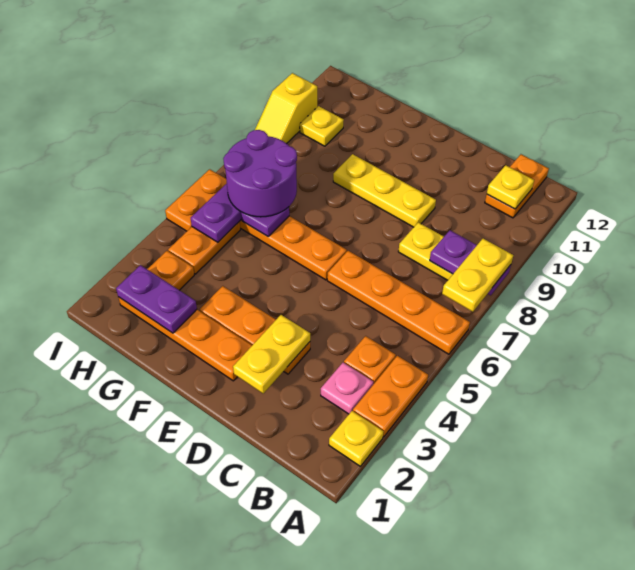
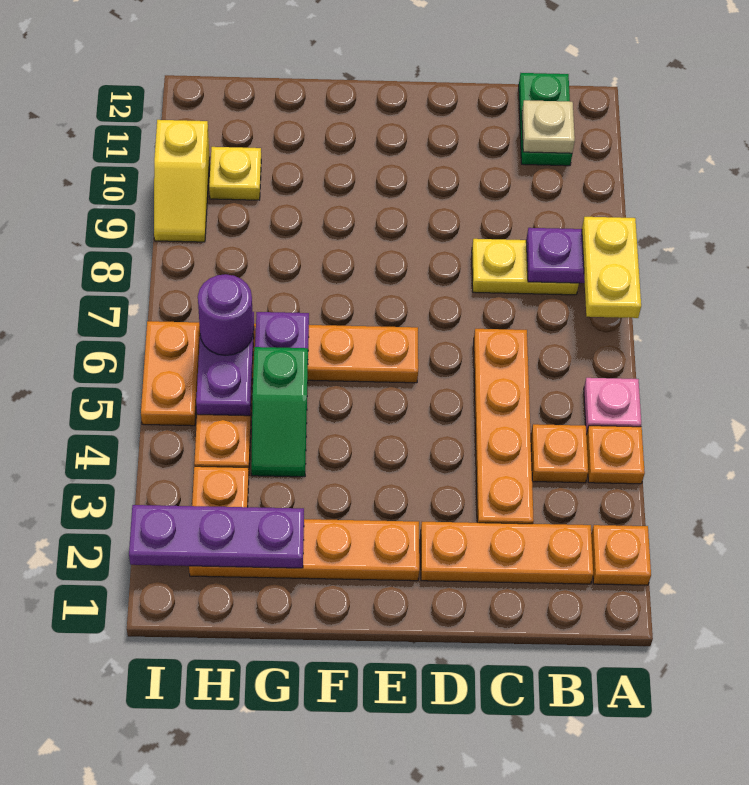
yellow 1x1 plate [329,411,383,466] -> orange 1x1 plate [591,525,651,585]
orange 1x2 plate [353,356,428,437] -> orange 1x1 plate [586,426,645,484]
orange 1x4 plate [327,251,470,354] -> orange 1x4 plate turned to [474,329,534,524]
pink 1x1 plate [321,363,373,414] -> pink 1x1 plate moved to [584,378,641,434]
orange 1x2 plate [485,154,549,218] -> green 1x2 plate [519,73,572,166]
yellow 1x1 plate [487,165,534,209] -> tan 1x1 plate [522,100,575,153]
yellow 1x2 plate [233,315,310,393] -> none
orange 1x3 plate [200,286,310,374] -> orange 1x3 plate moved to [421,522,593,584]
yellow 1x3 plate [333,154,436,227] -> none
purple 1x2 plate [116,265,197,333] -> purple 1x3 plate [129,505,304,568]
none -> green 1x2 slope [251,347,308,477]
purple 2x2 round brick [223,130,297,217] -> purple 1x1 round brick [198,274,253,356]

